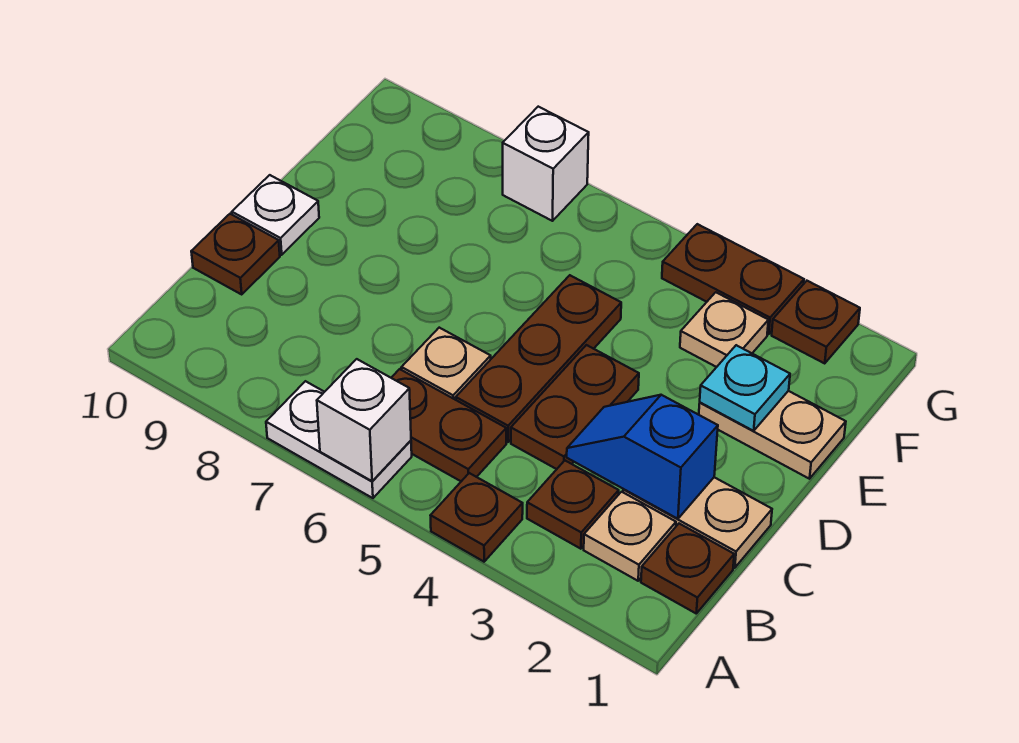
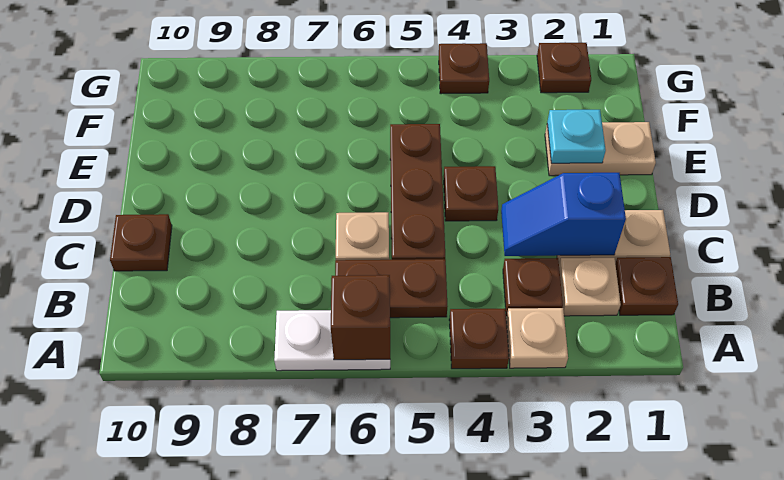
white 1x1 brick [317,359,411,481] -> brown 1x1 brick [331,275,390,360]
brown 1x2 plate [511,345,639,469] -> brown 1x1 plate [444,166,498,221]
white 1x1 plate [232,175,319,255] -> none
tan 1x1 plate [680,292,768,367] -> tan 1x1 plate moved to [506,308,568,368]
brown 1x2 plate [662,224,804,334] -> brown 1x1 plate [439,43,489,94]
white 1x1 brick [503,107,589,221] -> none

